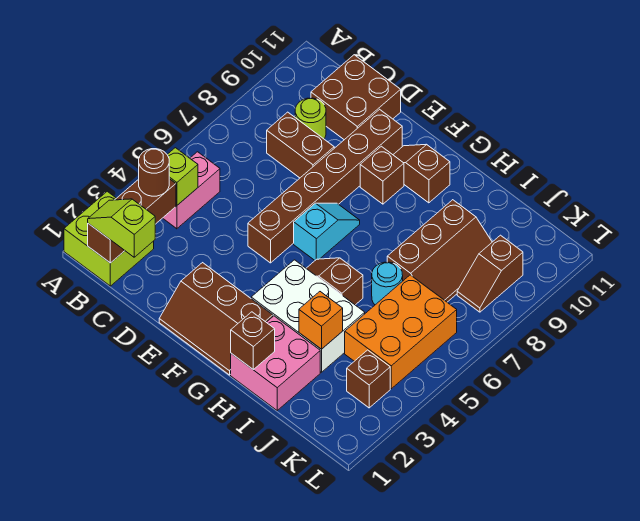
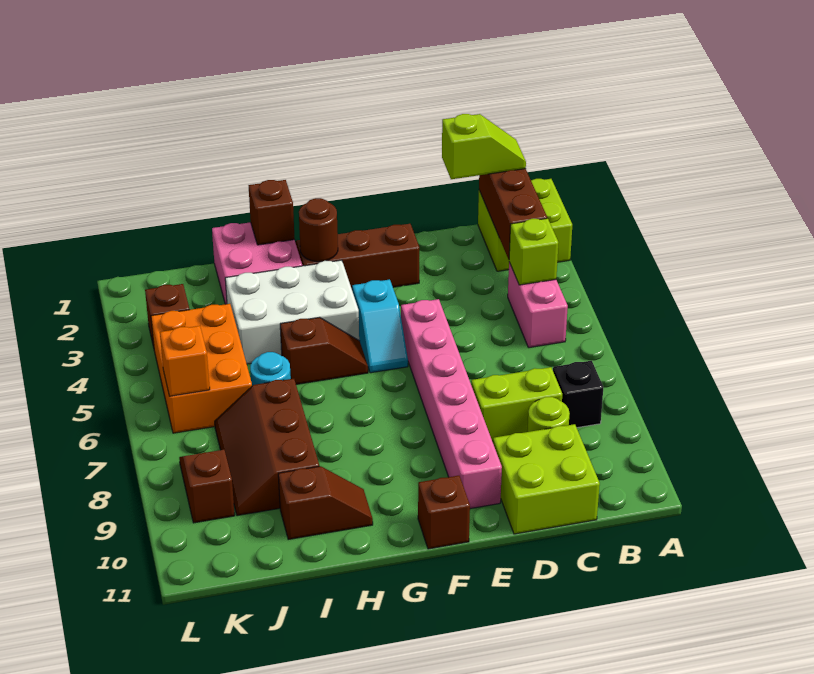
brown 1x1 round brick [139,149,169,196] -> brown 1x1 round brick moved to [299,198,338,262]
none -> black 1x1 brick [553,361,603,428]
brown 1x2 brick [267,112,334,178] -> lime 1x2 brick [471,367,562,442]
brown 2x2 brick [311,55,401,140] -> lime 2x2 brick [493,424,600,534]
brown 1x6 brick [248,109,402,263] -> pink 1x6 brick [401,299,502,509]
cyan 1x2 slope [294,203,360,260] -> cyan 1x2 slope moved to [352,279,408,373]
brown 1x1 brick [360,146,404,204] -> brown 1x1 brick moved to [418,476,470,549]
brown 1x2 slope [393,145,450,203] -> brown 1x2 slope moved to [278,466,373,540]
orange 1x1 brick [299,292,343,349] -> orange 1x1 brick moved to [160,326,210,396]

